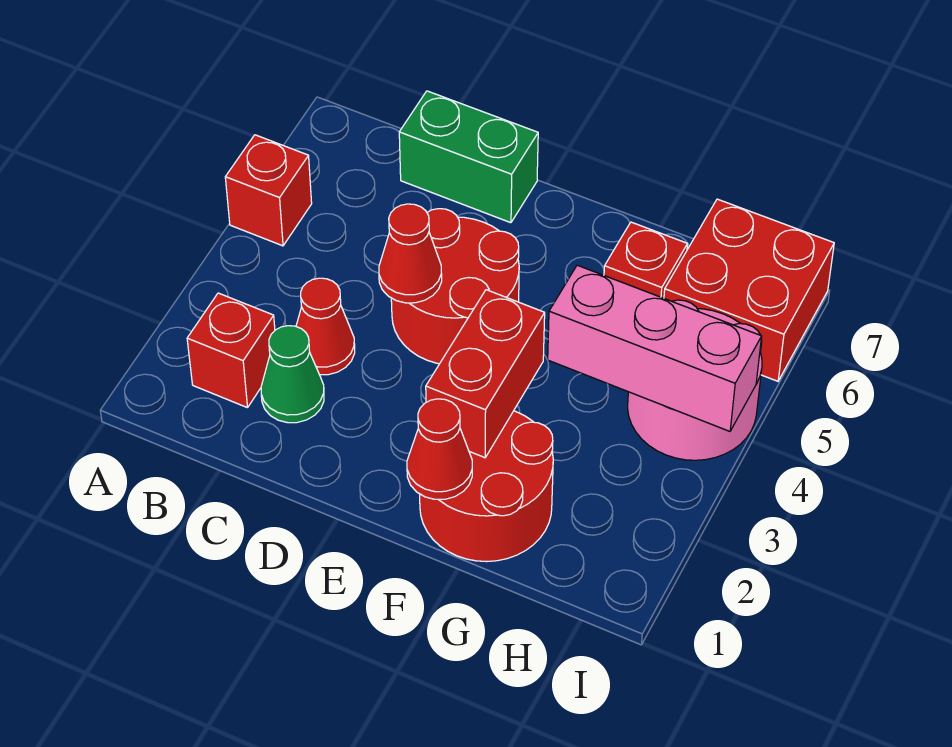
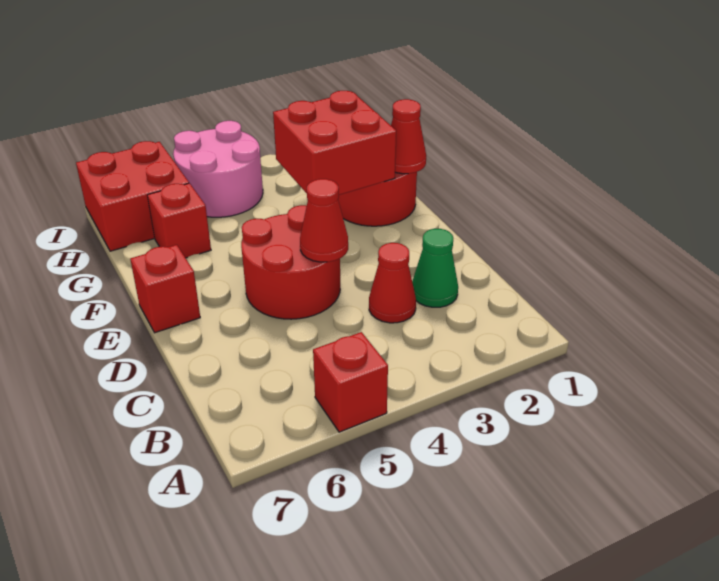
red 1x1 brick [187,293,275,408] -> red 1x1 brick moved to [130,245,200,333]
green 1x2 brick [399,91,538,223] -> none
red 1x2 brick [426,290,545,458] -> red 2x2 brick [273,91,396,195]
pink 1x3 brick [548,265,762,431] -> none

